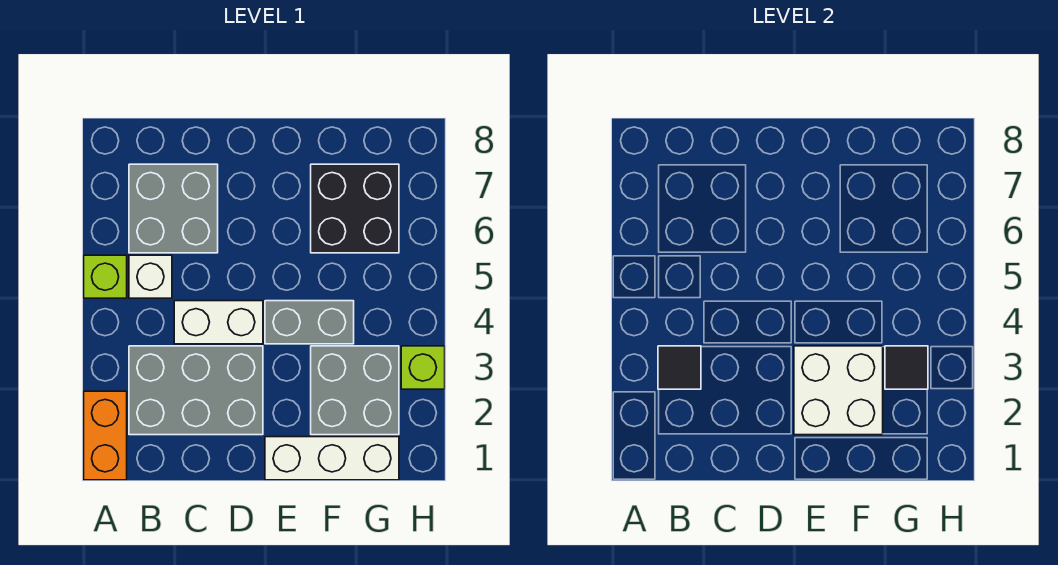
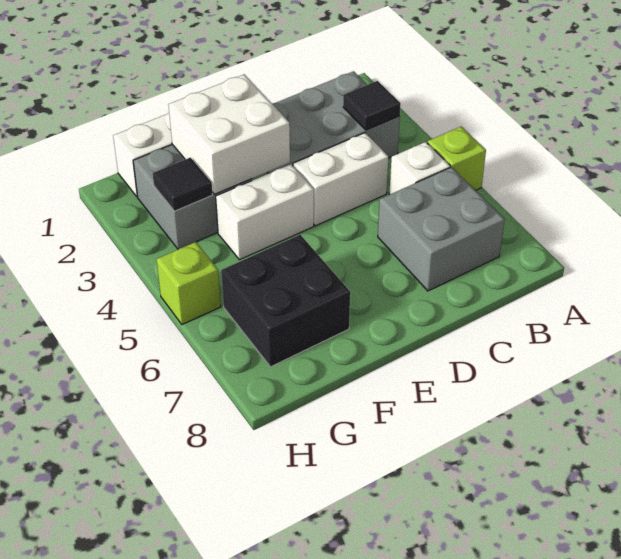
orange 1x2 brick [84,391,127,480] -> none
grey 1x2 brick [265,301,354,344] -> white 1x2 brick [216,164,314,260]
lime 1x1 brick [401,346,445,389] -> lime 1x1 brick moved to [157,242,221,325]

